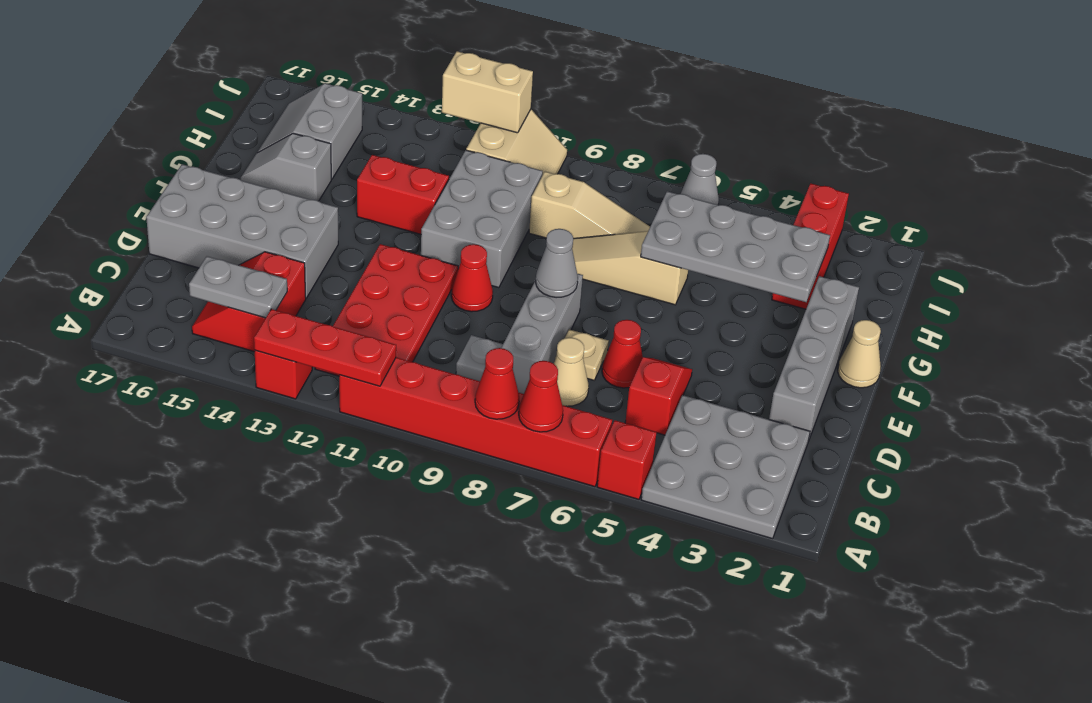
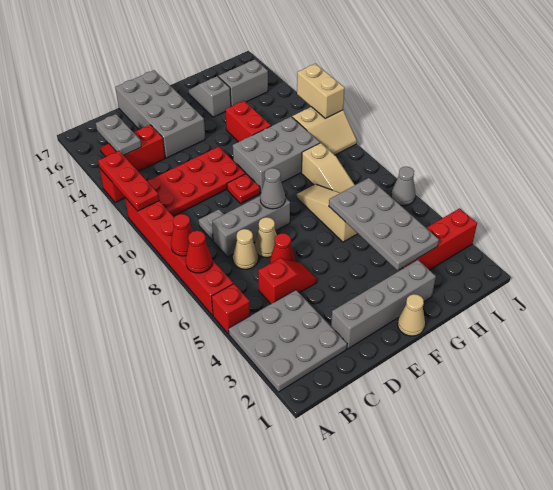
tan 1x1 plate [556,329,609,380] -> tan 1x1 cone [254,217,277,258]
red 1x1 cone [452,244,493,312] -> red 1x1 plate [227,174,260,203]

